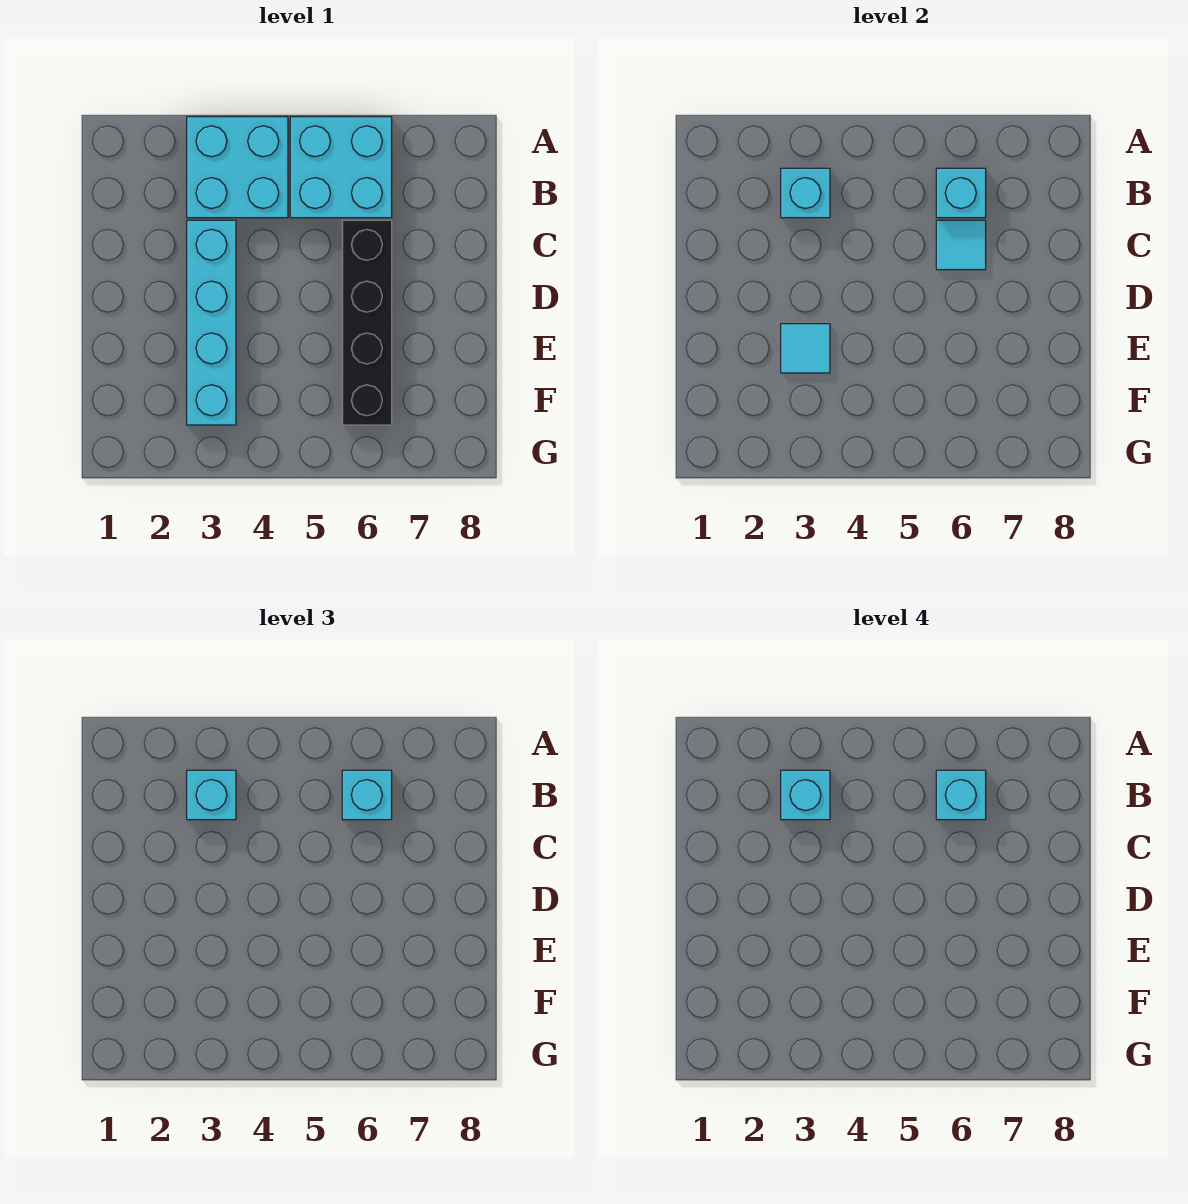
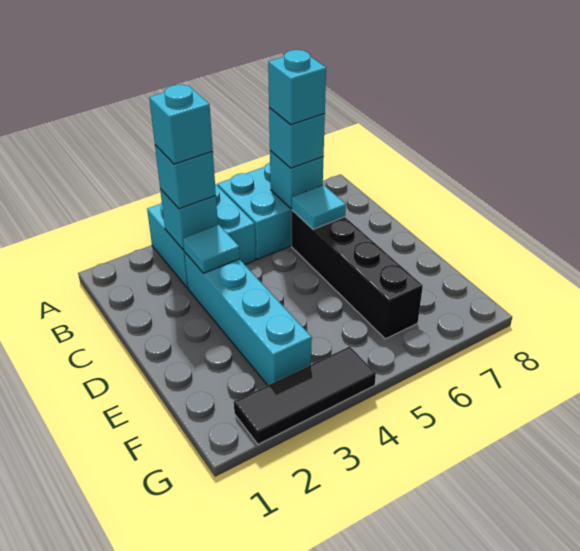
cyan 1x1 tile [781,324,830,373] -> cyan 1x1 tile moved to [183,225,240,273]
none -> black 1x3 tile [234,346,376,444]

